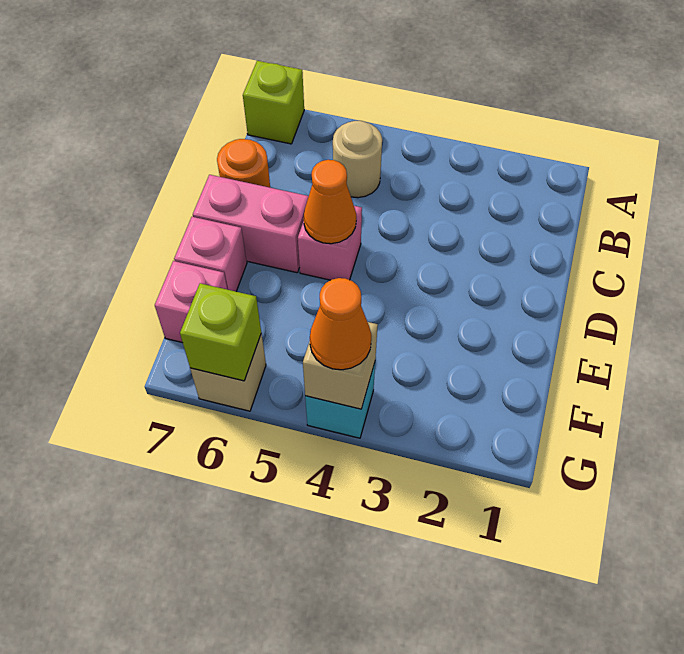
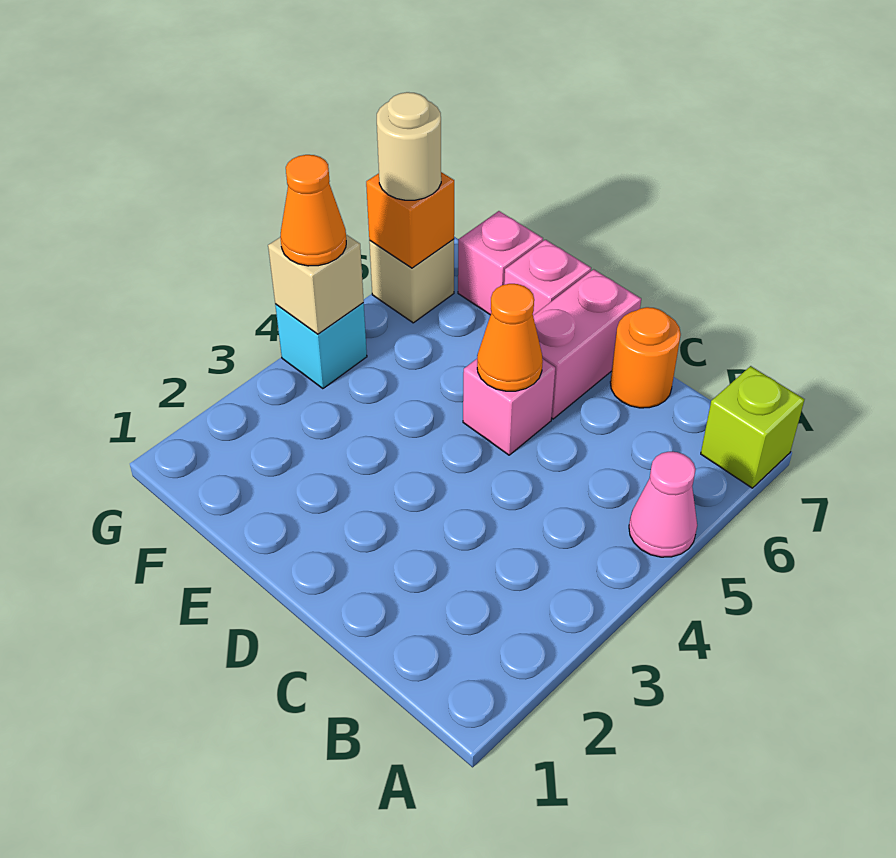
none -> pink 1x1 cone [629,452,697,557]
tan 1x1 round brick [333,121,382,198] -> tan 1x1 round brick moved to [377,92,441,200]
lime 1x1 brick [180,283,261,381] -> orange 1x1 brick [366,172,454,268]

